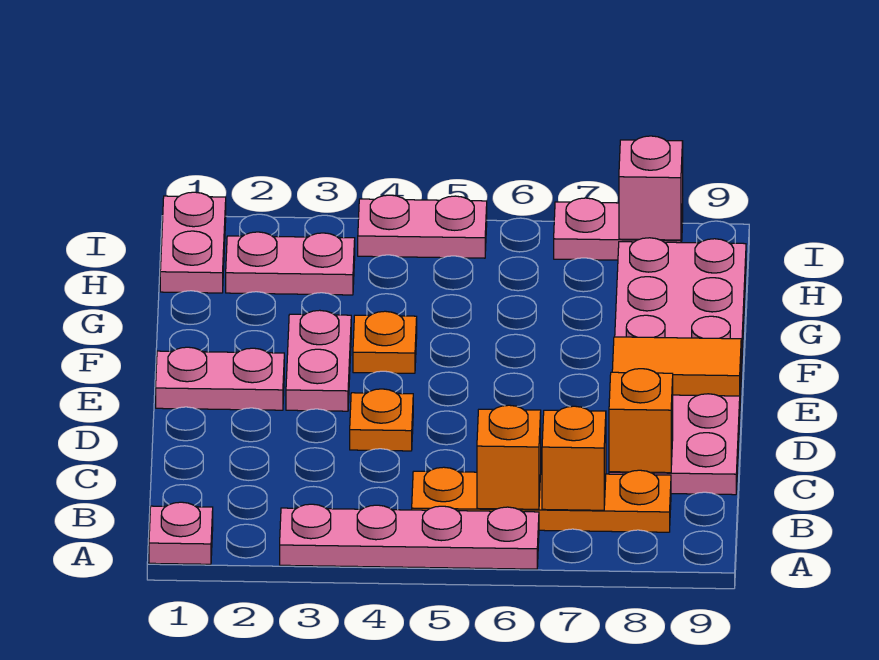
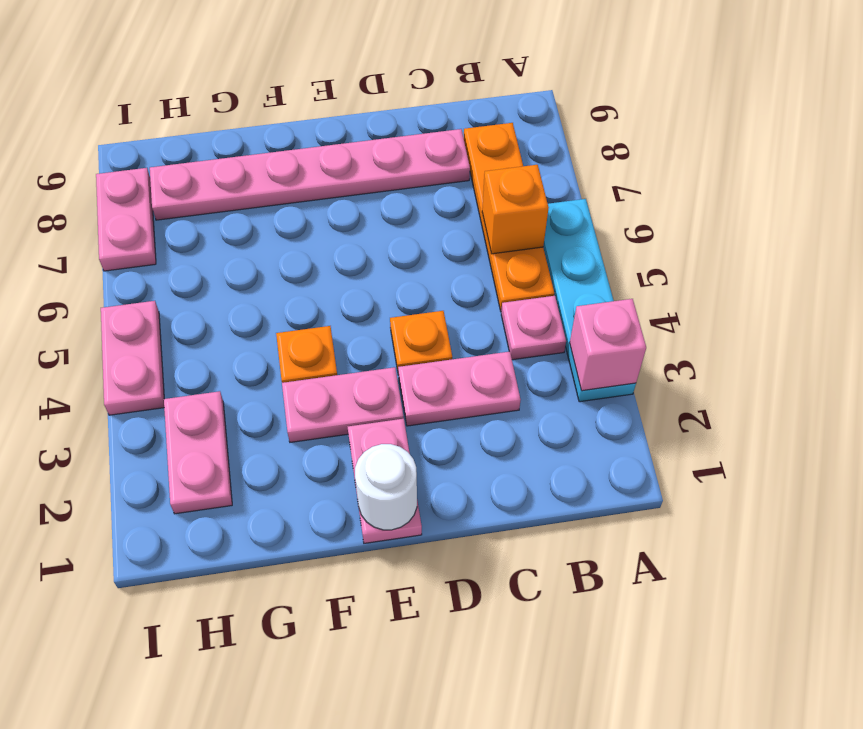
pink 1x1 plate [149,502,213,564] -> pink 1x1 plate moved to [501,296,566,360]
pink 1x4 plate [280,504,539,569] -> cyan 1x4 plate [543,199,636,402]
orange 1x1 brick [542,406,606,510] -> none
pink 2x6 plate [609,238,746,495] -> pink 1x6 plate [150,129,470,220]
orange 1x1 brick [609,369,673,473] -> none
none -> white 1x1 round brick [355,444,417,530]
orange 1x2 tile [612,337,741,396] -> none
pink 1x2 plate [160,192,226,293] -> pink 1x2 plate moved to [398,351,521,426]
pink 1x1 brick [619,136,683,240] -> pink 1x1 brick moved to [570,299,646,391]

